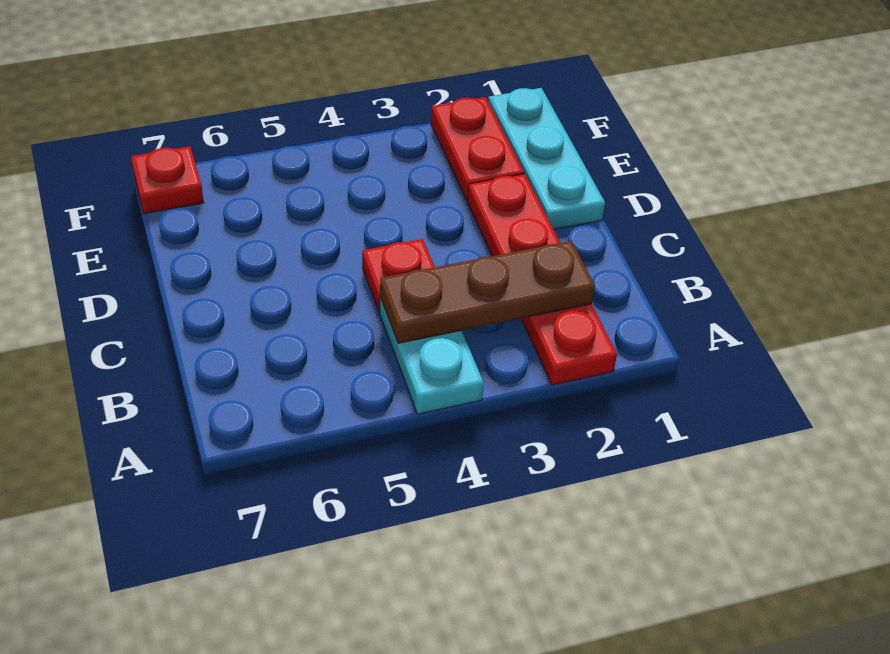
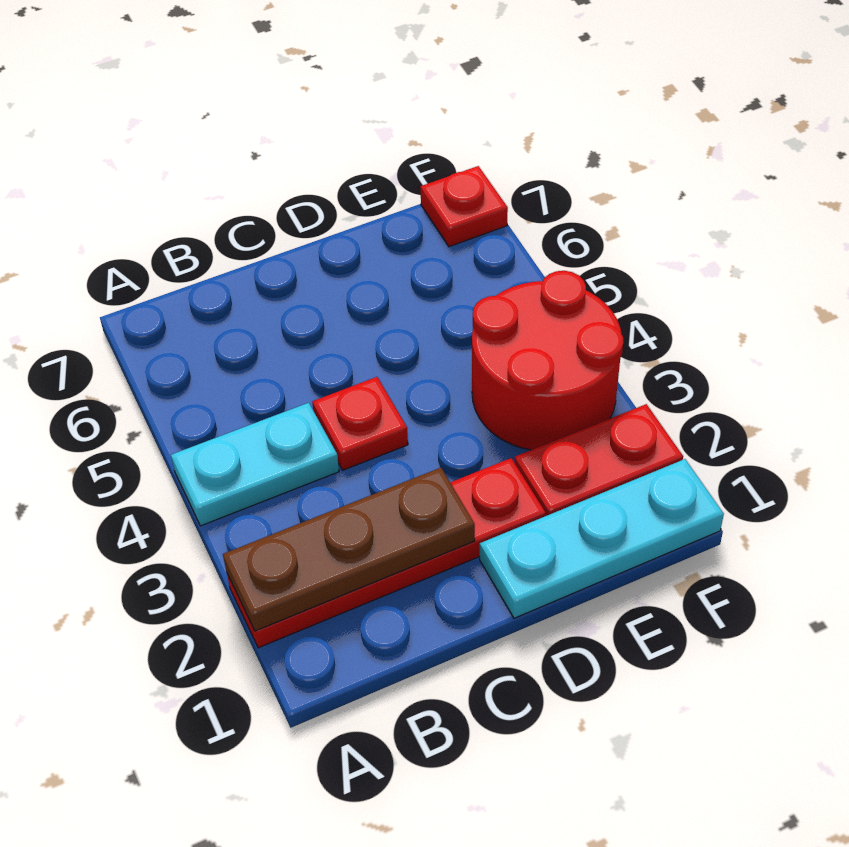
brown 1x3 plate [380,241,595,343] -> brown 1x3 plate turned to [223,468,475,631]
none -> red 2x2 round brick [472,271,623,450]

